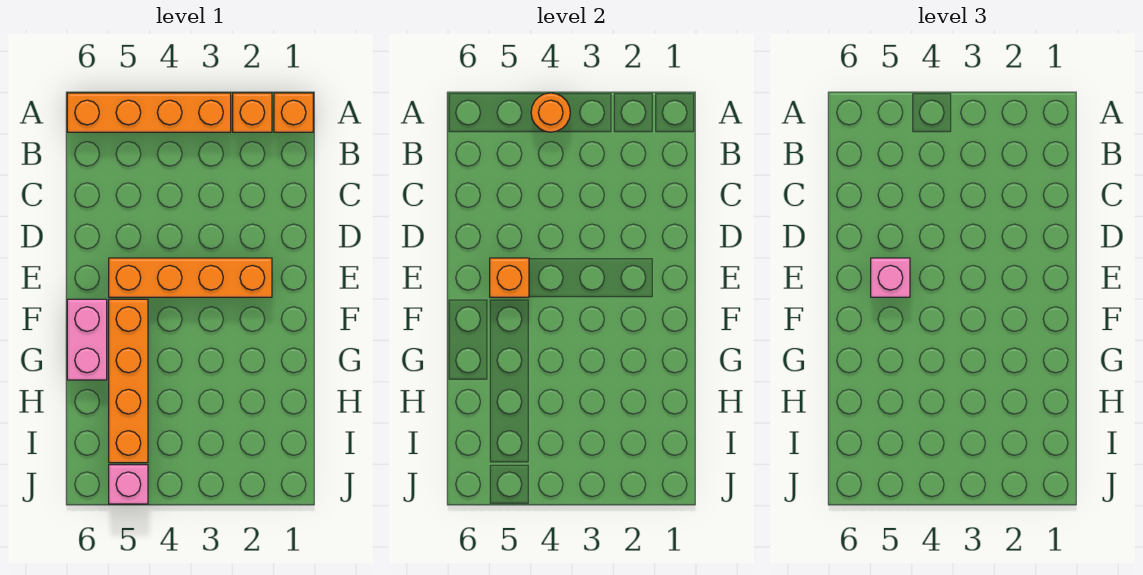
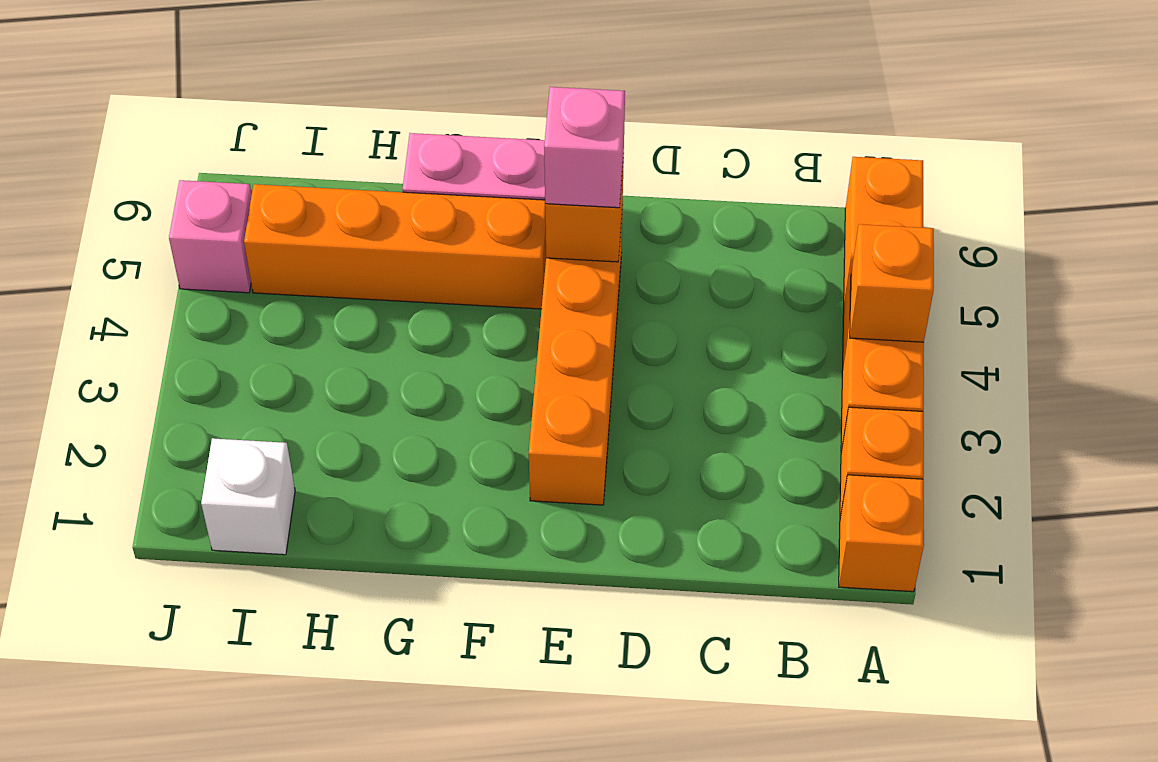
orange 1x1 round brick [531,93,570,132] -> orange 1x1 brick [850,224,934,342]
none -> white 1x1 brick [201,438,295,555]

